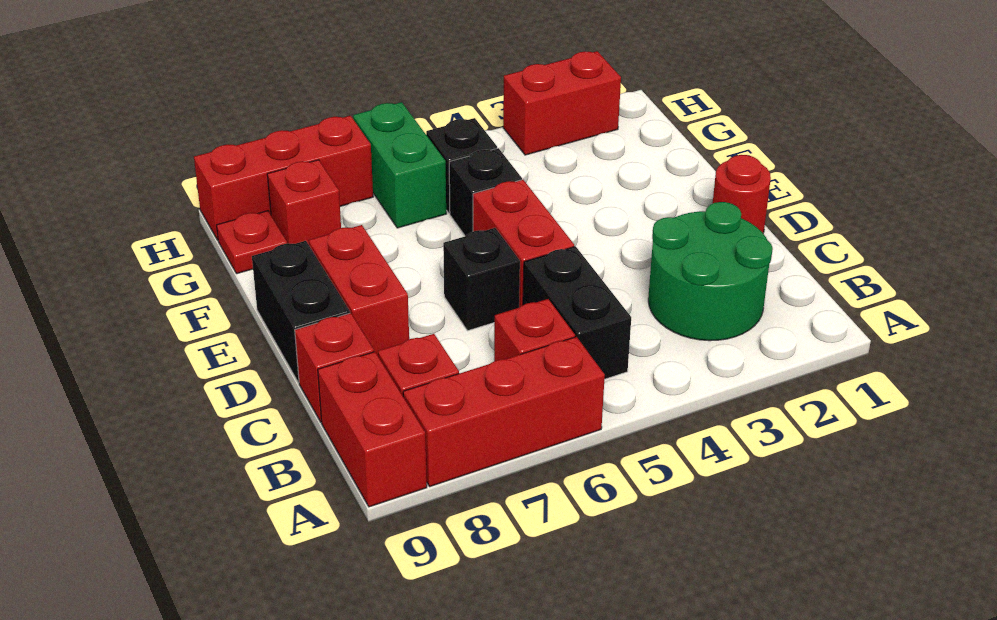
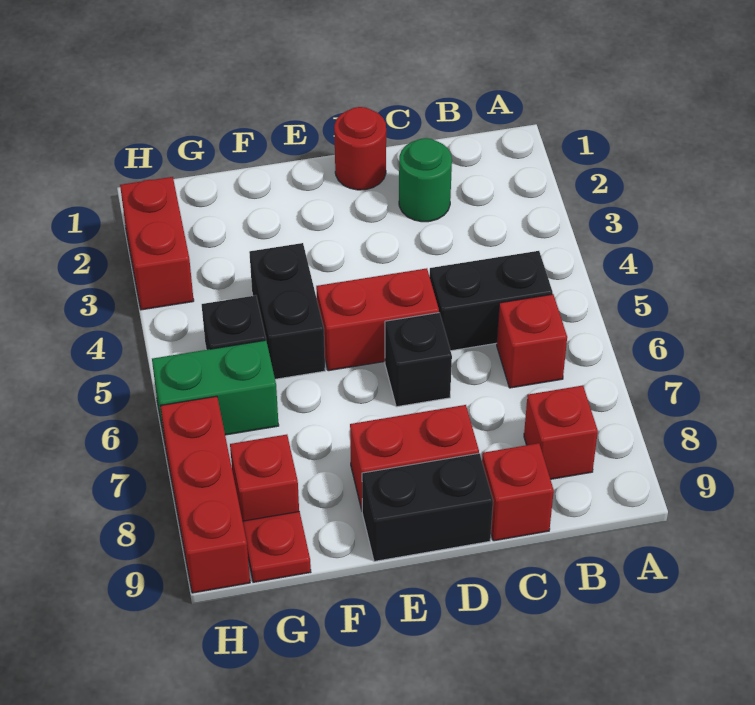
red 1x3 brick [403,337,605,486] -> none
red 1x2 brick [318,352,427,507] -> none
green 2x2 round brick [648,202,773,341] -> green 1x1 round brick [399,138,452,222]
black 1x1 brick [449,148,522,236] -> black 1x2 brick [249,243,325,379]

